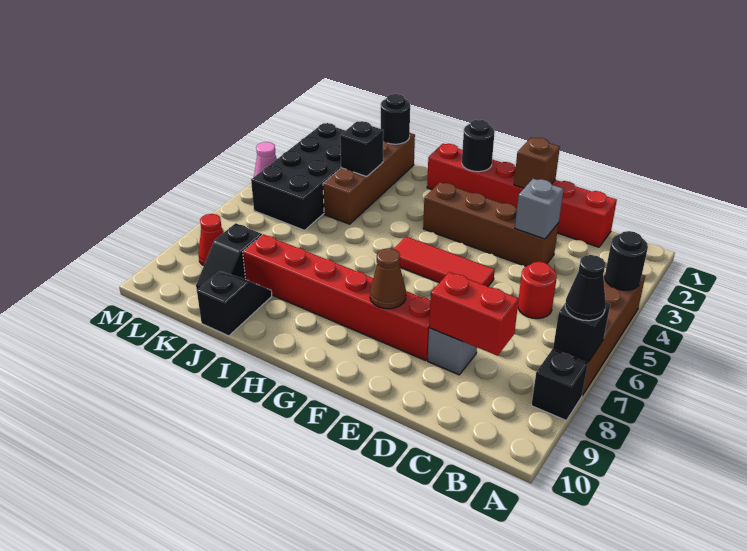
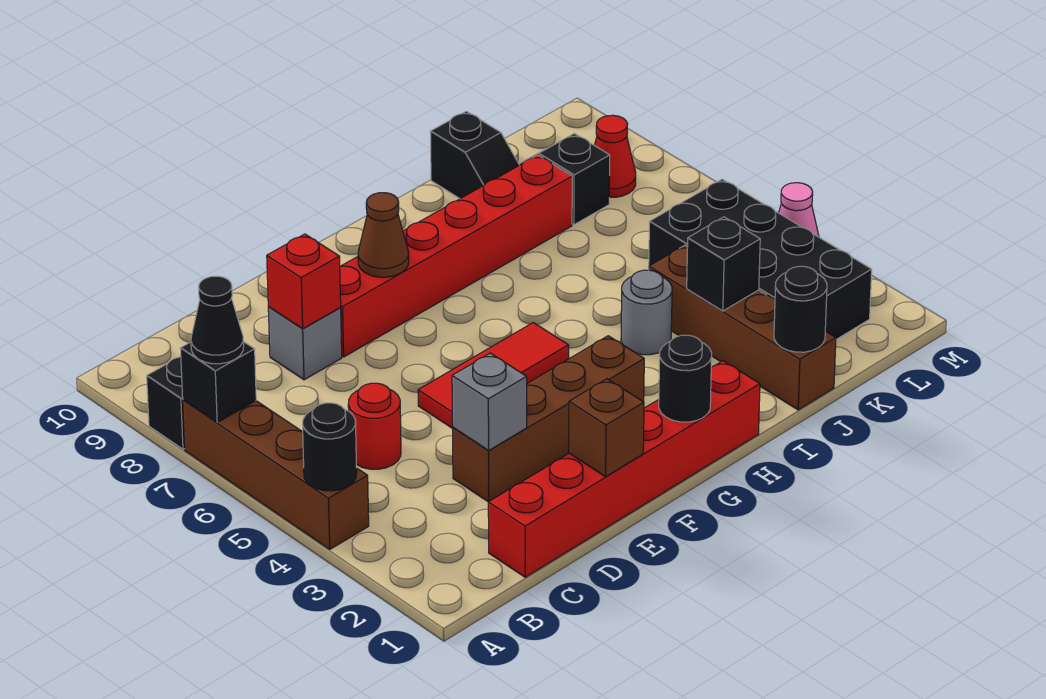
red 1x2 brick [429,272,519,356] -> red 1x1 brick [267,234,341,329]
none -> grey 1x1 round brick [621,270,672,355]

